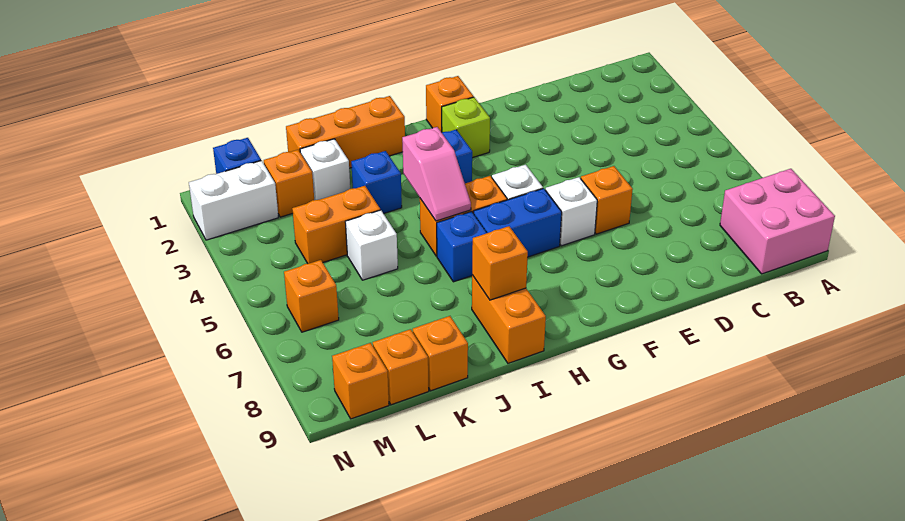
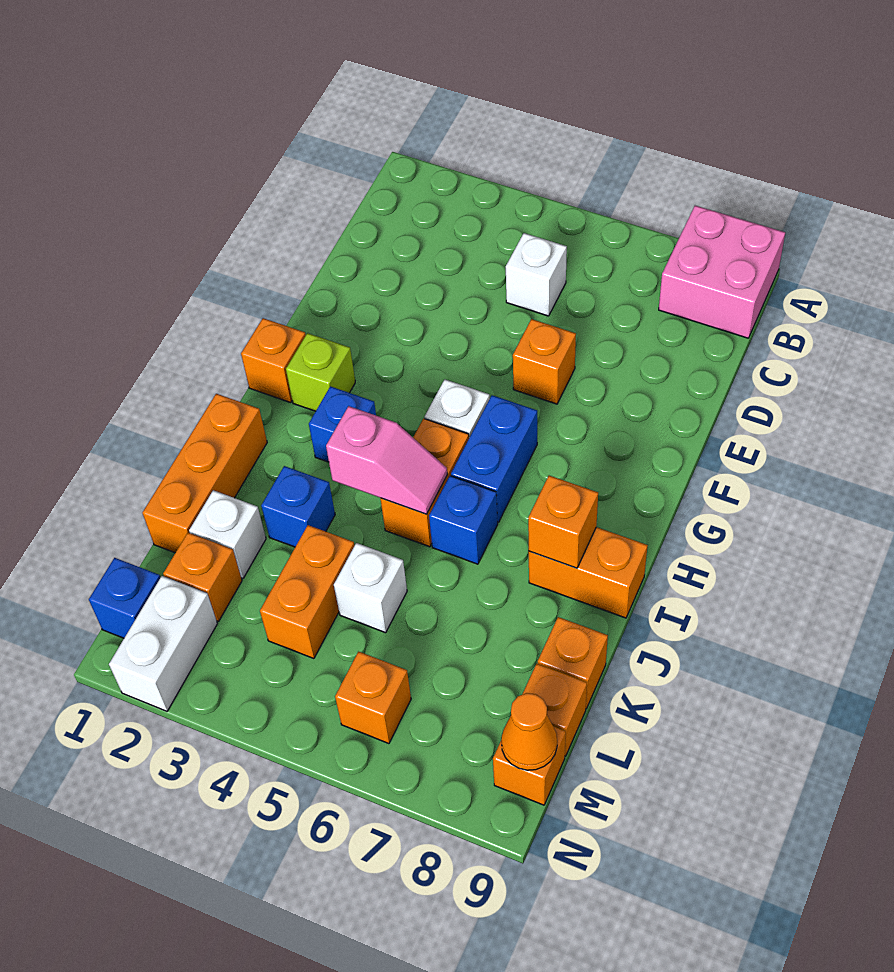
white 1x1 brick [546,177,597,246] -> white 1x1 brick moved to [506,233,567,316]
none -> orange 1x1 cone [501,693,557,770]

